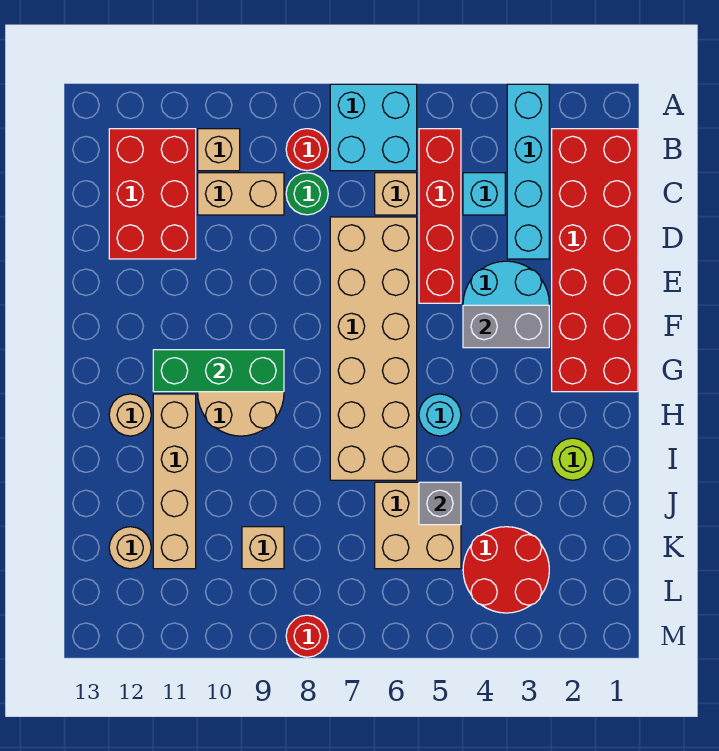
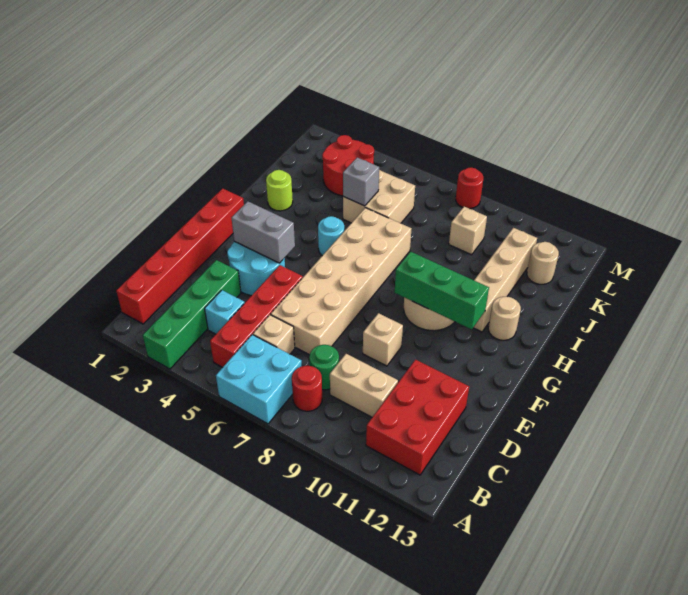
cyan 1x4 brick [507,84,549,259] -> green 1x4 brick [143,260,241,369]
red 2x6 brick [552,129,638,392] -> red 1x6 brick [116,188,244,324]
tan 1x1 brick [198,129,240,171] -> tan 1x1 brick moved to [363,313,403,366]

